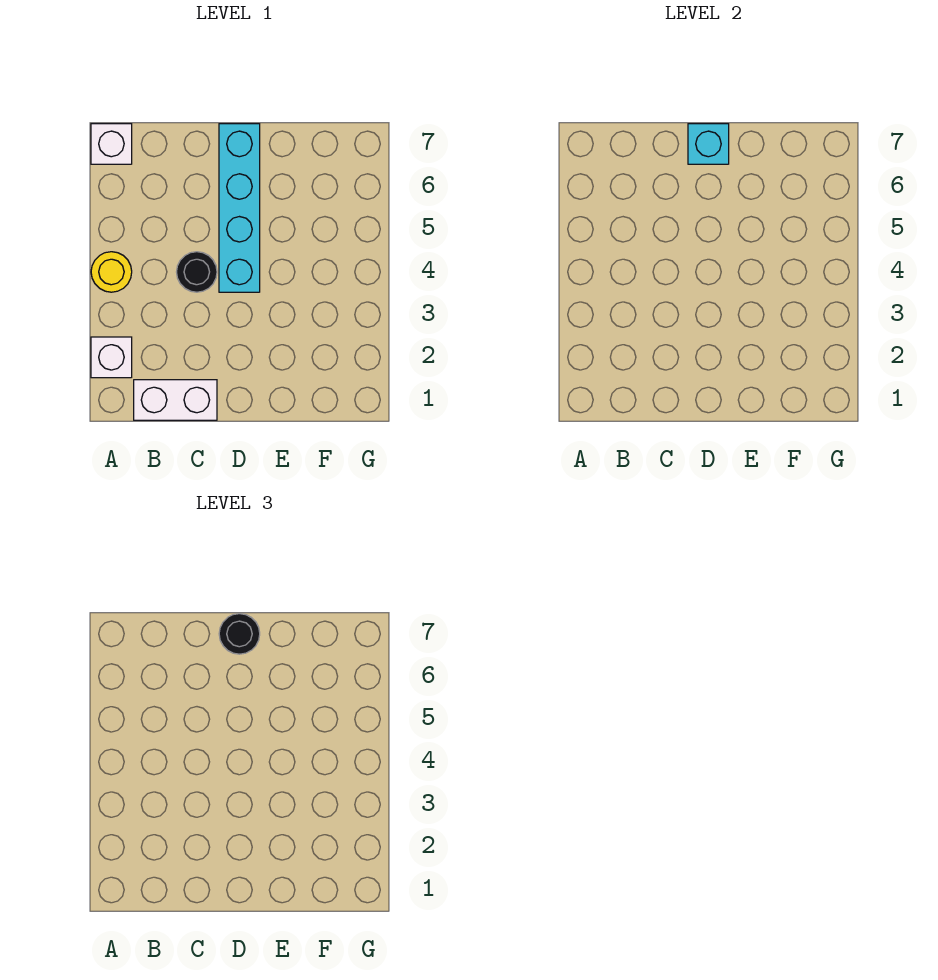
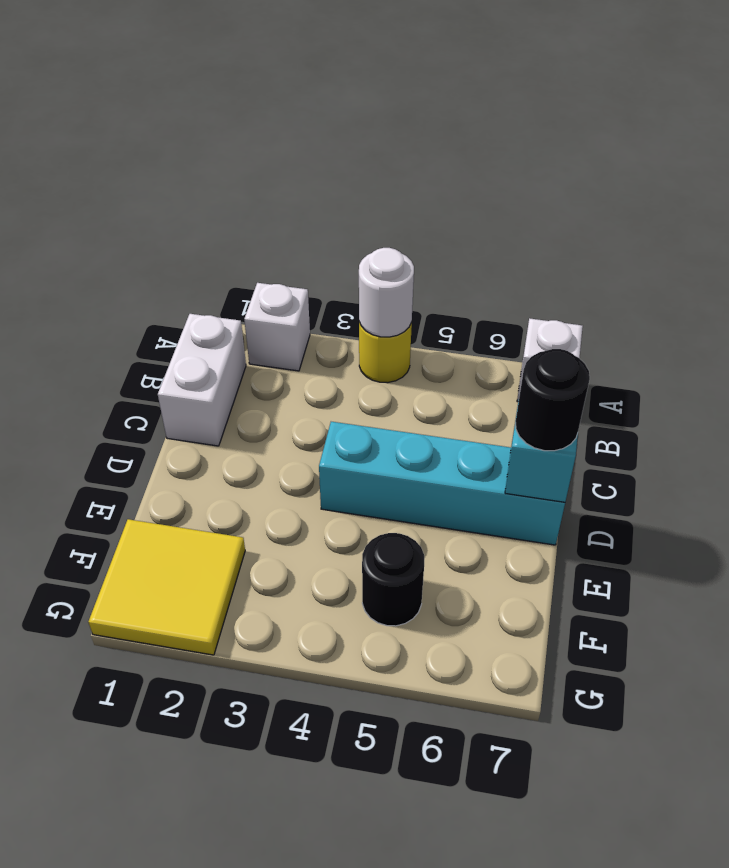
none -> white 1x1 round brick [359,248,414,337]
black 1x1 round brick [177,252,217,292] -> black 1x1 round brick moved to [362,533,424,626]
none -> yellow 2x2 tile [88,519,245,655]

